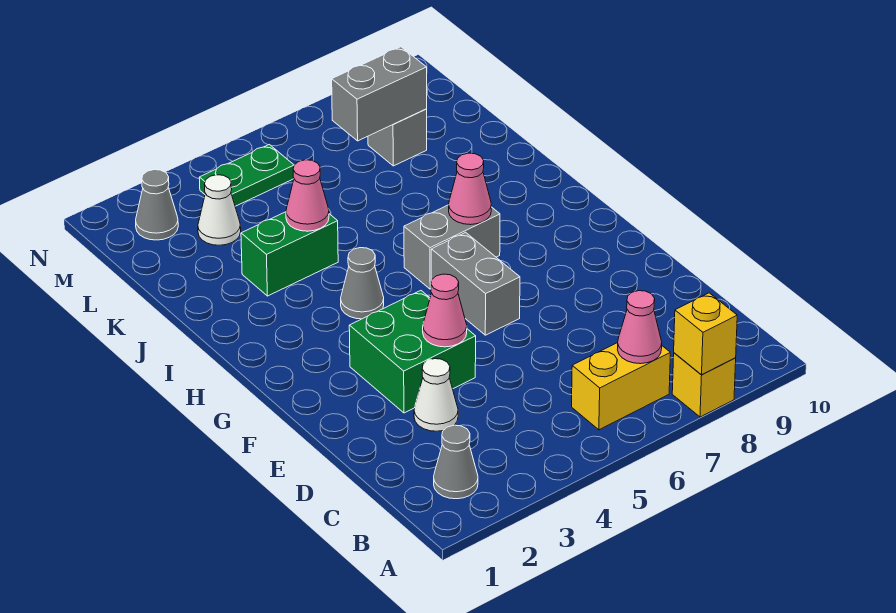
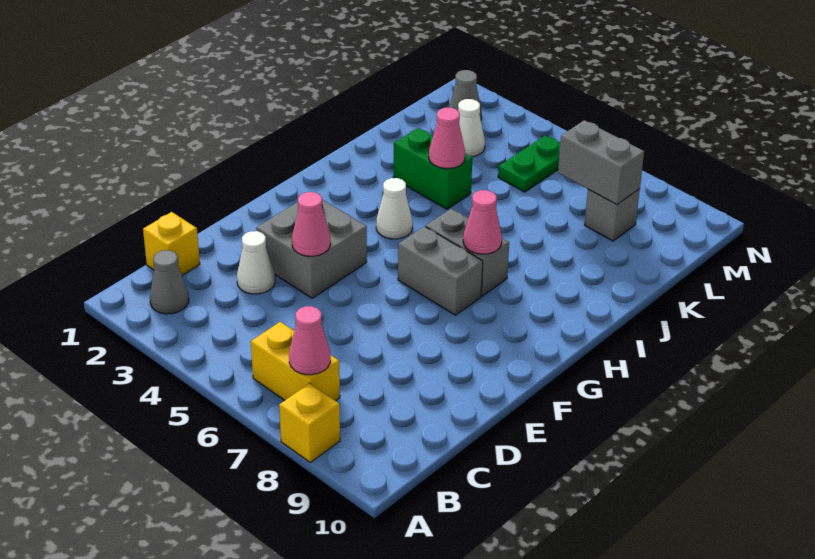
yellow 1x1 brick [674,293,737,375] -> yellow 1x1 brick moved to [143,212,200,275]
green 2x2 brick [349,291,476,413] -> grey 2x2 brick [256,199,367,298]
grey 1x2 brick [431,232,520,335] -> grey 1x2 brick turned to [398,226,483,315]
grey 1x1 cone [341,248,384,319] -> white 1x1 cone [376,178,413,239]
green 1x2 plate [199,145,294,206] -> green 1x2 plate turned to [498,136,560,192]

